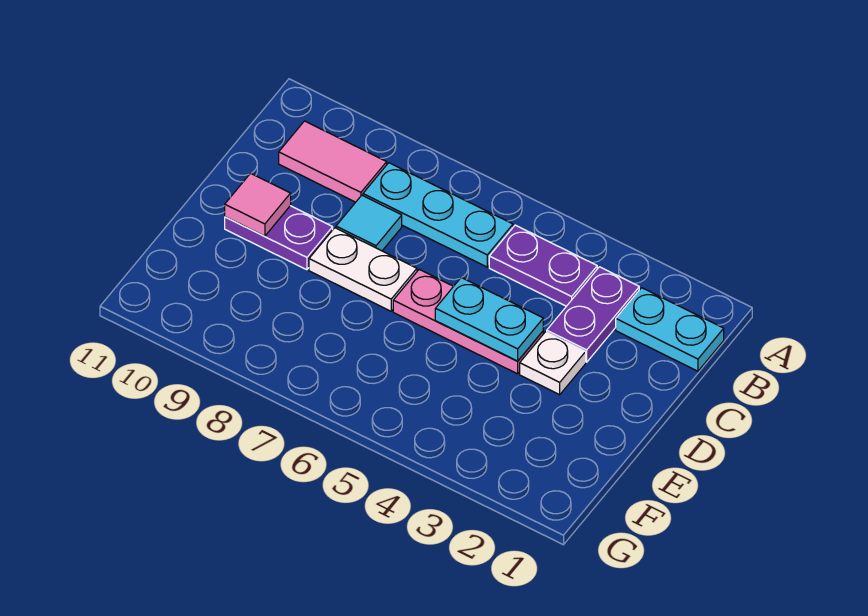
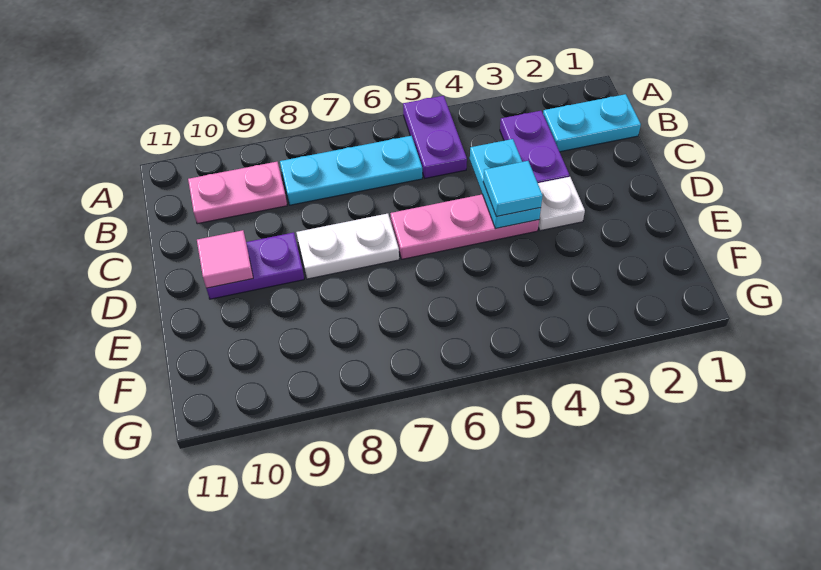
purple 1x2 plate [489,225,597,306] -> purple 1x2 plate turned to [403,96,467,178]
pink 1x2 tile [279,121,387,202] -> pink 1x2 plate [188,162,287,224]
cyan 1x1 tile [336,195,402,251] -> cyan 1x1 tile moved to [483,161,543,217]
cyan 1x2 plate [435,278,543,361] -> cyan 1x2 plate turned to [470,139,541,228]

